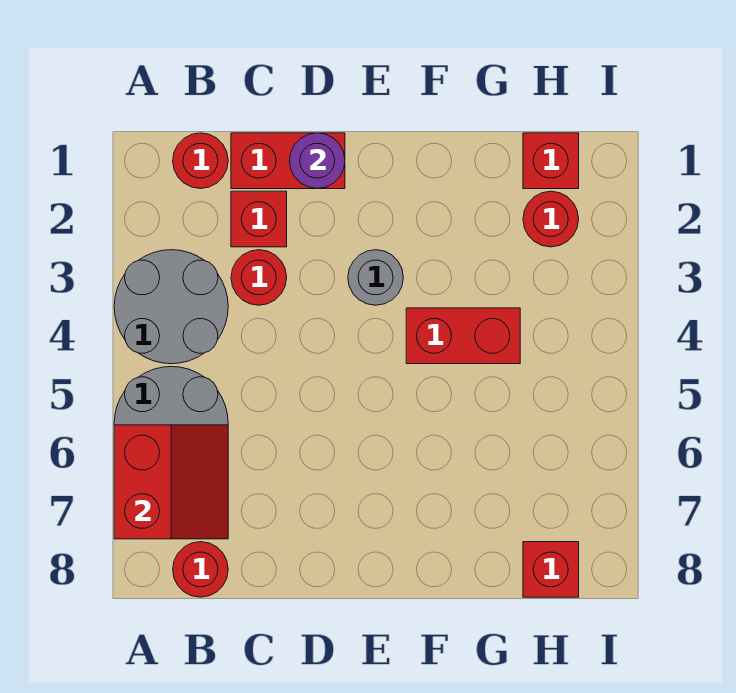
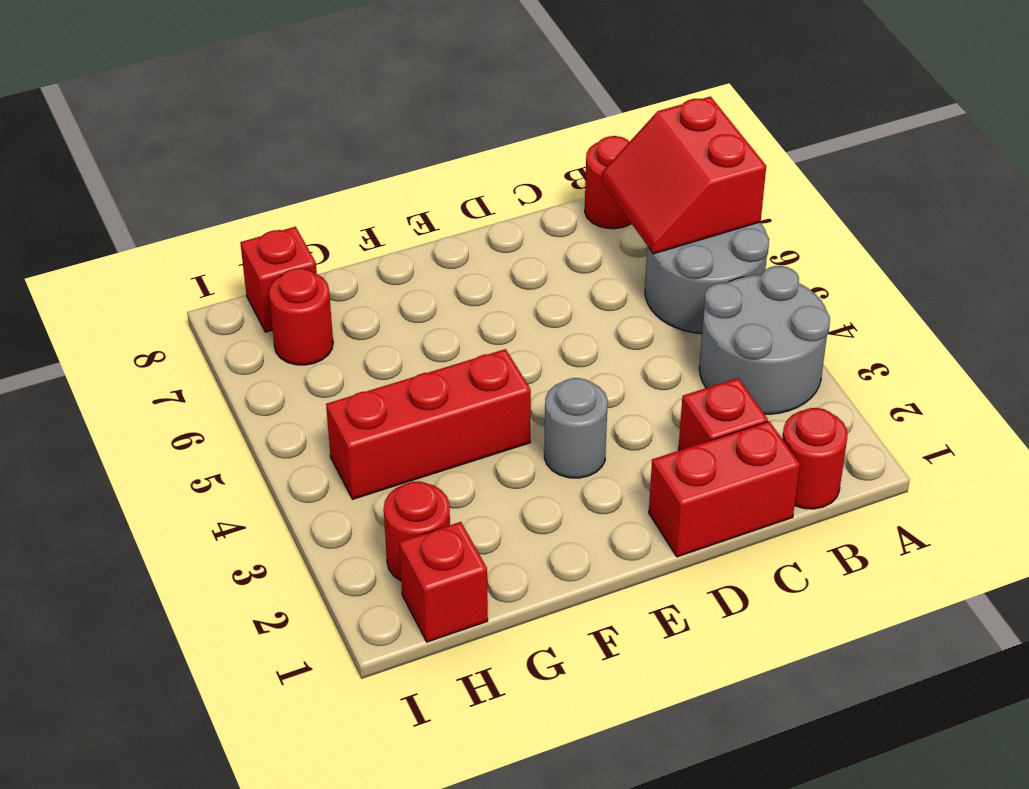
red 1x1 round brick [231,250,287,305] -> red 1x1 round brick moved to [269,268,333,365]
purple 1x1 round brick [290,133,345,189] -> none
red 1x2 brick [406,308,520,364] -> red 1x3 brick [326,349,531,499]

